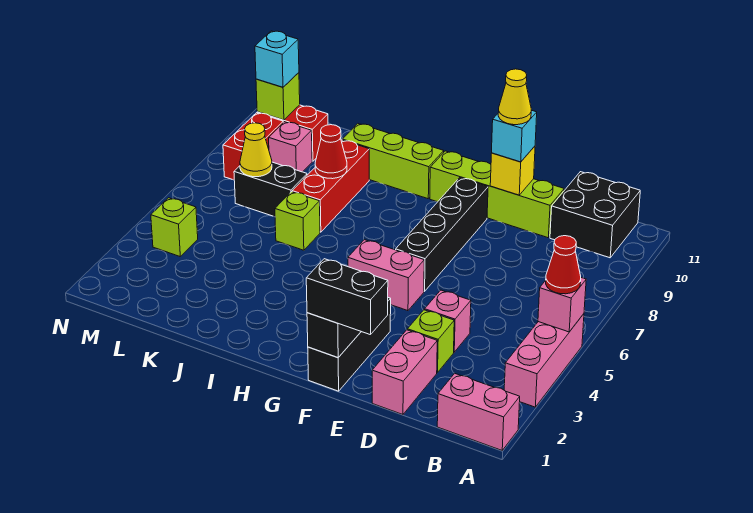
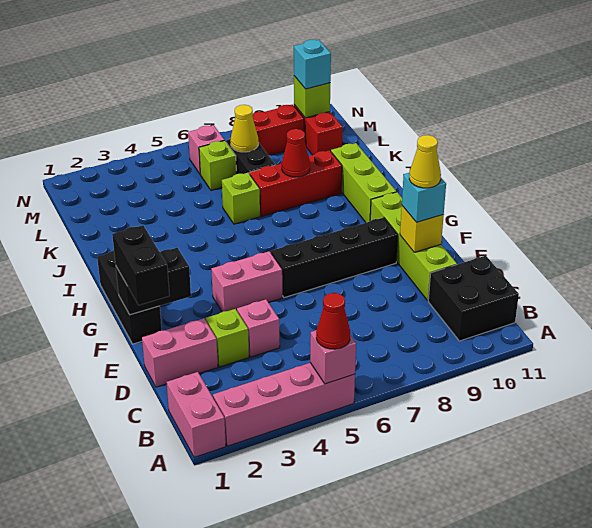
pink 1x3 brick [504,314,584,407] -> pink 1x4 brick [213,363,355,446]
black 1x3 brick [308,298,391,391] -> black 1x3 brick turned to [97,250,162,344]
pink 1x2 brick [348,240,424,311] -> pink 1x2 brick turned to [211,251,282,312]
pink 1x1 brick [269,122,312,172] -> pink 1x1 brick moved to [188,125,224,174]
lime 1x1 brick [151,198,198,256] -> lime 1x1 brick moved to [199,140,236,191]

